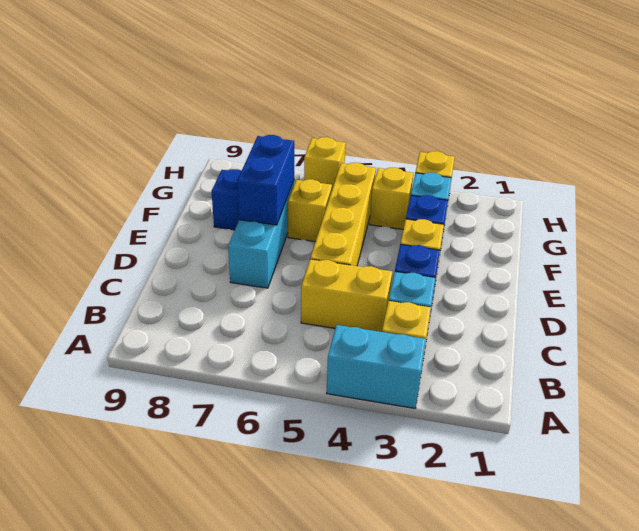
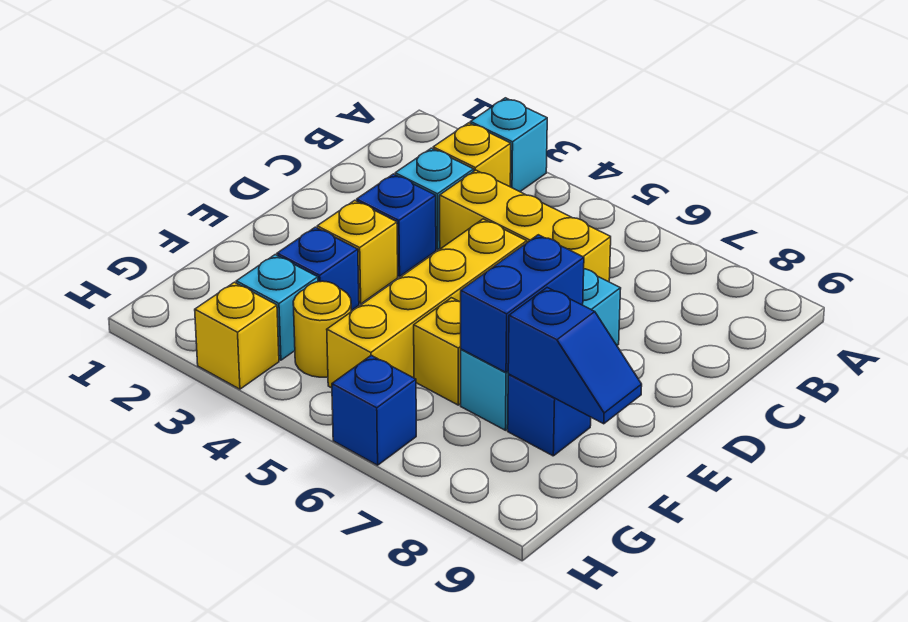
cyan 1x2 brick [327,325,426,408] -> cyan 1x1 brick [470,98,547,192]
yellow 1x2 brick [301,259,392,332] -> yellow 1x3 brick [440,170,611,282]
none -> blue 1x2 slope [508,288,642,424]
yellow 1x1 brick [370,168,413,229] -> yellow 1x1 round brick [293,281,351,377]
yellow 1x1 brick [304,137,346,189] -> blue 1x1 brick [332,355,416,465]

